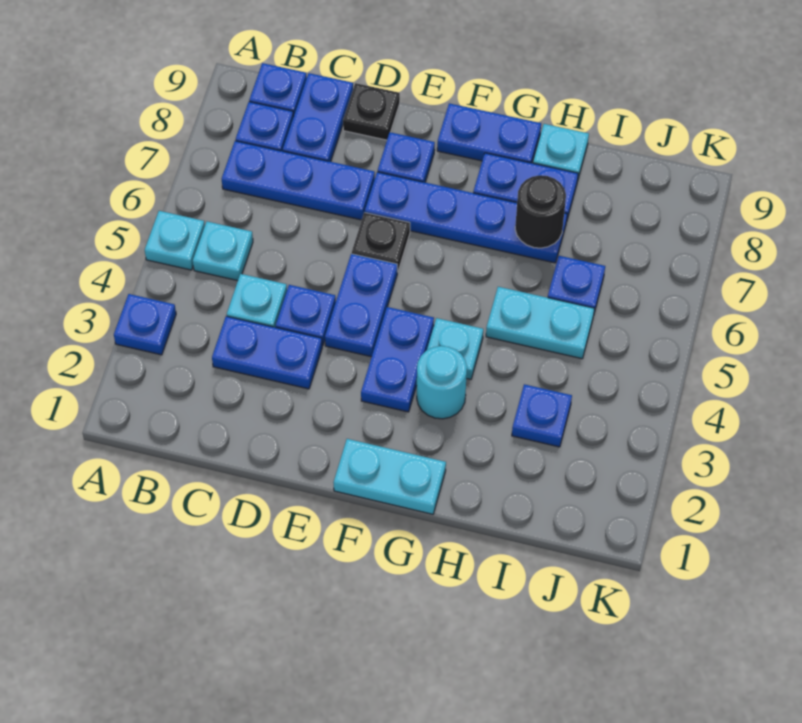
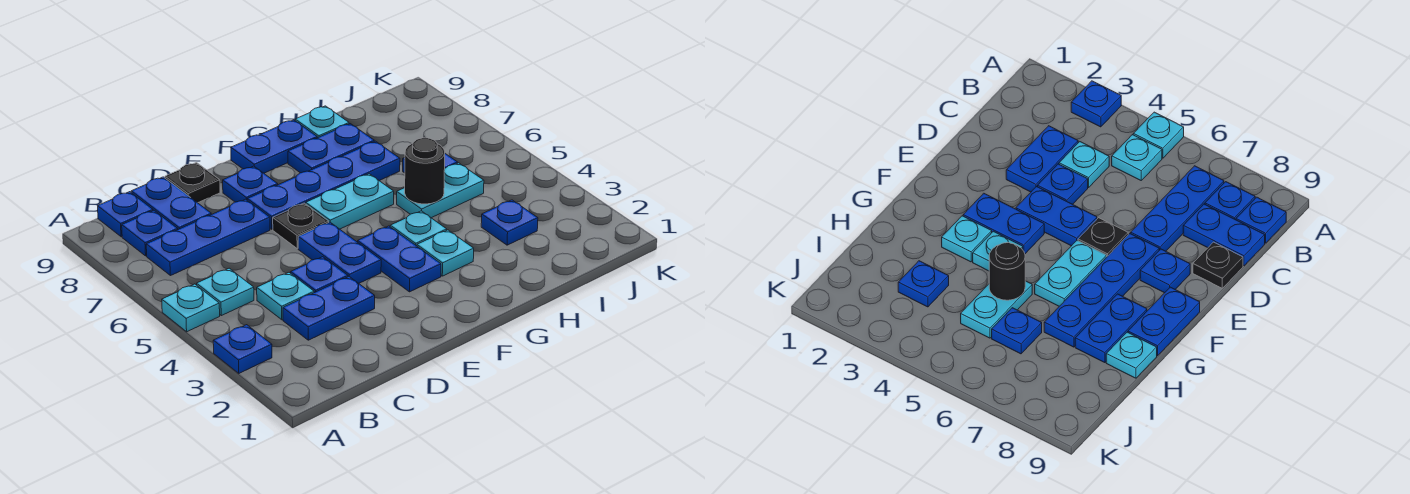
cyan 1x2 plate [333,439,446,514] -> cyan 1x2 plate moved to [306,174,394,229]
cyan 1x1 round brick [417,346,467,419] -> cyan 1x1 plate [417,230,474,276]
black 1x1 round brick [515,175,566,248] -> black 1x1 round brick moved to [405,138,445,204]

